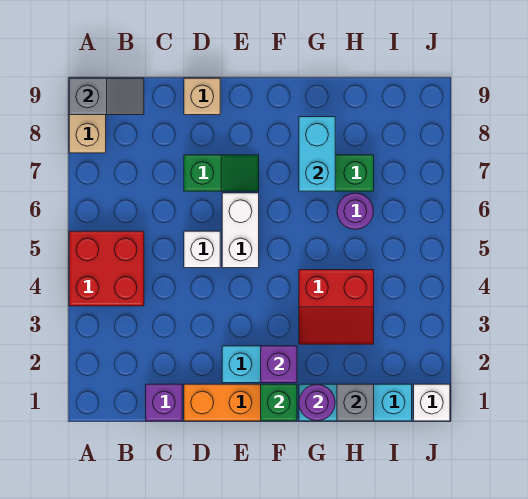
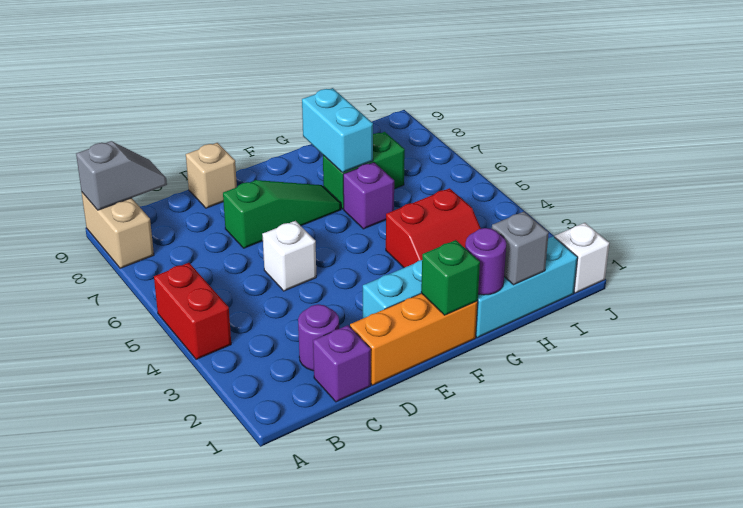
red 2x2 brick [69,231,144,306] -> red 1x2 brick [154,263,231,359]
green 1x2 slope [184,155,259,191] -> green 1x3 slope [223,180,341,248]
white 1x2 brick [222,193,259,268] -> none
purple 1x1 brick [261,346,297,383] -> purple 1x1 brick moved to [343,162,394,229]
purple 1x1 round brick [337,193,374,230] -> purple 1x1 round brick moved to [298,304,339,371]

